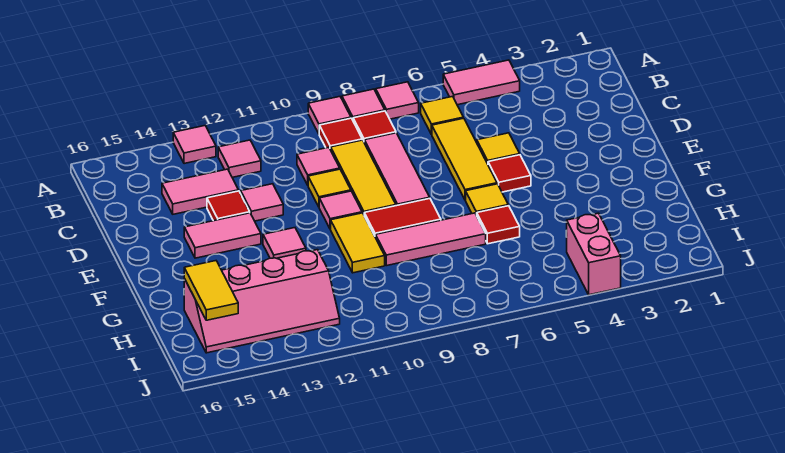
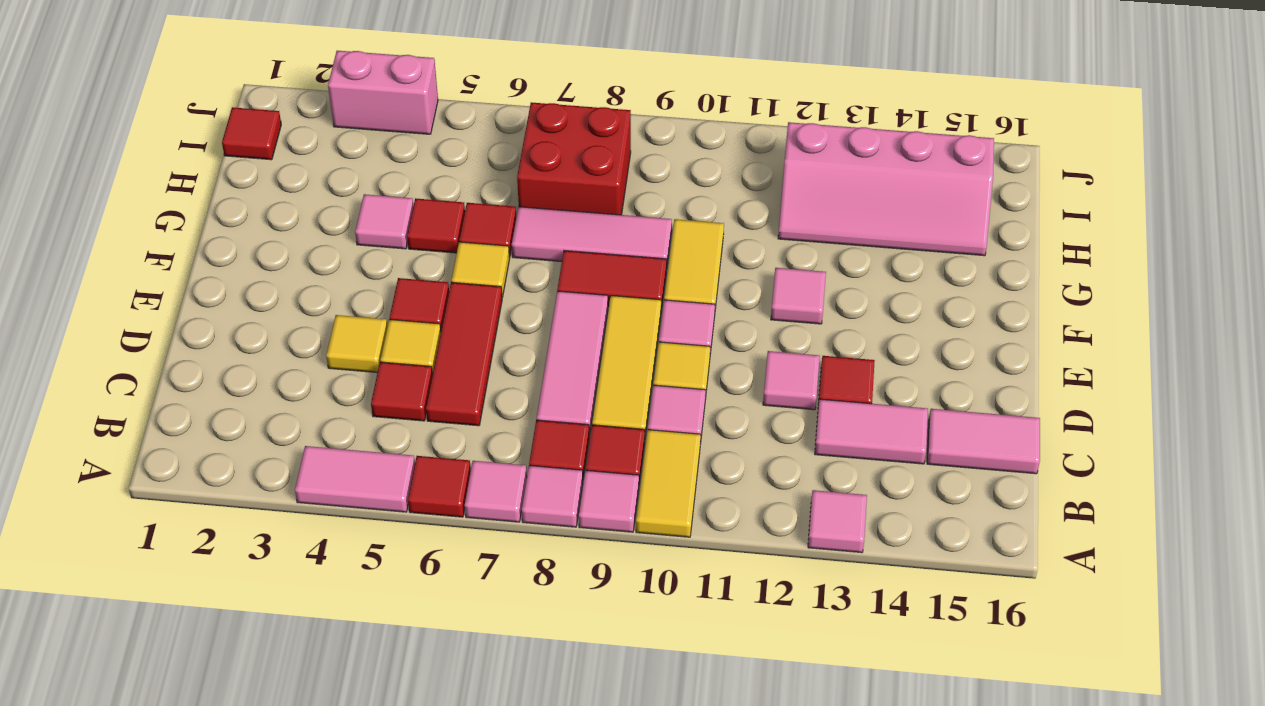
none -> red 1x1 tile [408,456,471,517]
yellow 1x1 tile [421,96,463,135] -> yellow 1x1 tile moved to [326,315,387,373]
pink 1x1 tile [218,140,261,177] -> pink 1x1 tile moved to [355,194,413,249]
none -> red 1x1 tile [371,362,432,421]
yellow 1x3 tile [432,118,497,200] -> red 1x3 tile [426,282,502,426]
pink 1x2 tile [184,213,261,258] -> pink 1x2 tile moved to [927,409,1040,474]
none -> red 1x1 tile [407,198,465,253]
none -> red 2x2 brick [517,102,631,215]
pink 2x4 slope [184,250,340,353] -> pink 2x4 slope turned to [778,122,994,256]
yellow 1x2 tile [184,261,238,320] -> yellow 1x2 tile moved to [636,430,701,537]
none -> red 1x1 tile [222,107,281,160]
pink 1x2 brick [567,213,621,295] -> pink 1x2 brick turned to [328,51,438,134]

